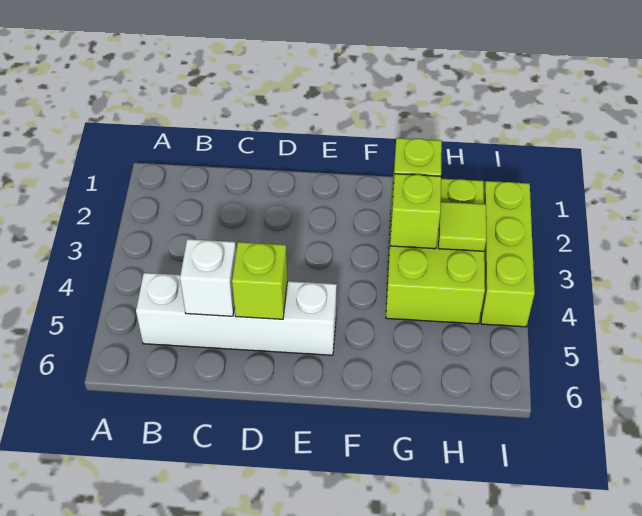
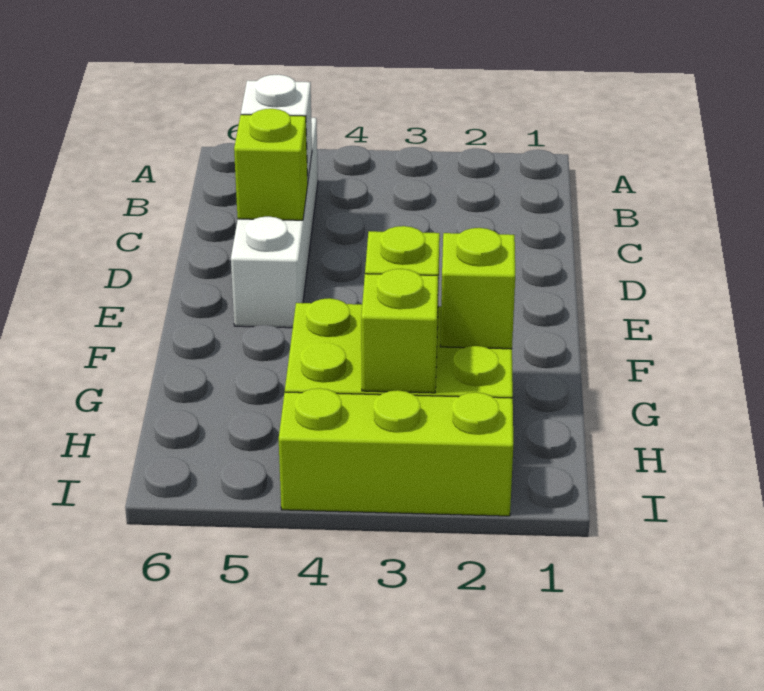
lime 1x1 tile [438,202,486,251] -> lime 1x1 brick [361,269,438,393]

